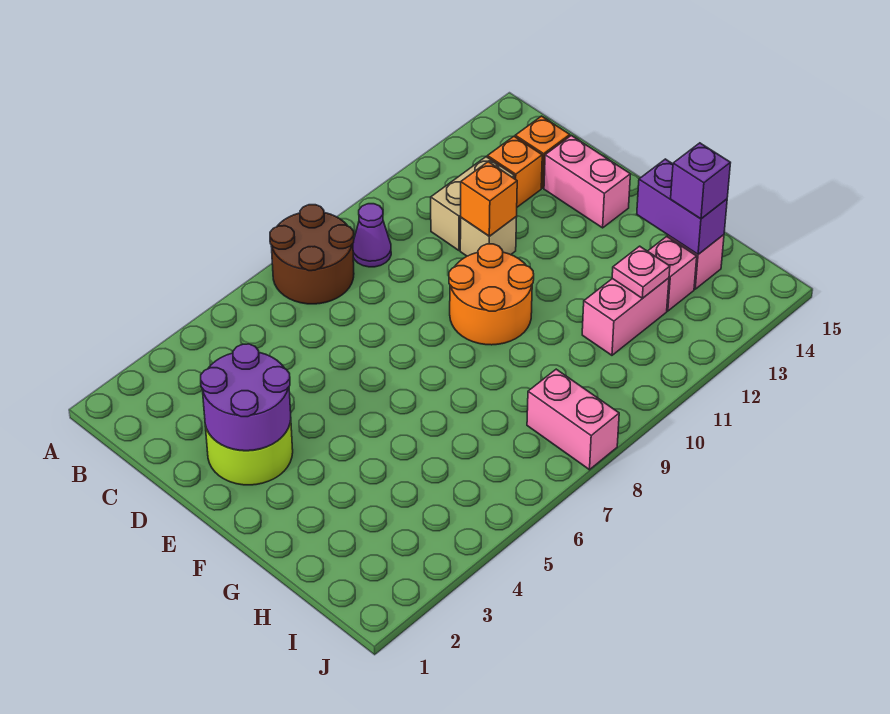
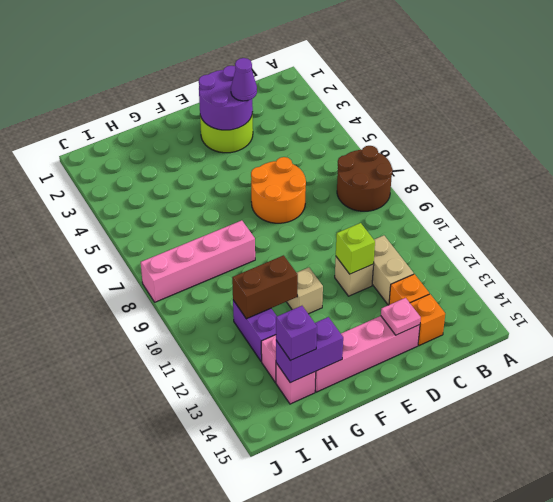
purple 1x1 cone [353,204,391,267] -> purple 1x1 cone moved to [231,58,257,101]
orange 1x1 brick [461,162,517,236] -> lime 1x1 brick [336,223,375,274]
pink 1x2 brick [544,135,630,228] -> pink 1x4 brick [315,316,420,392]
orange 2x2 round brick [449,244,534,345] -> orange 2x2 round brick moved to [251,157,306,223]
none -> tan 1x1 brick [287,267,323,314]
none -> brown 1x2 brick [232,255,298,319]
pink 1x2 brick [582,278,669,355] -> purple 1x2 brick [233,300,277,361]
pink 1x1 plate [612,246,670,298] -> pink 1x1 plate moved to [381,298,421,335]
pink 1x2 brick [527,369,619,470] -> pink 1x4 brick [141,220,255,302]

